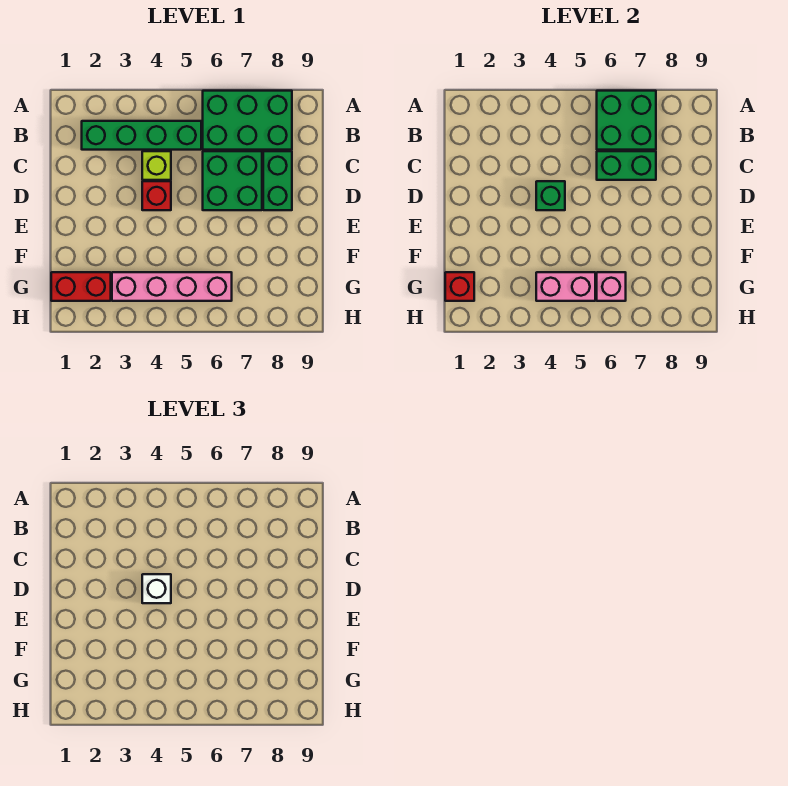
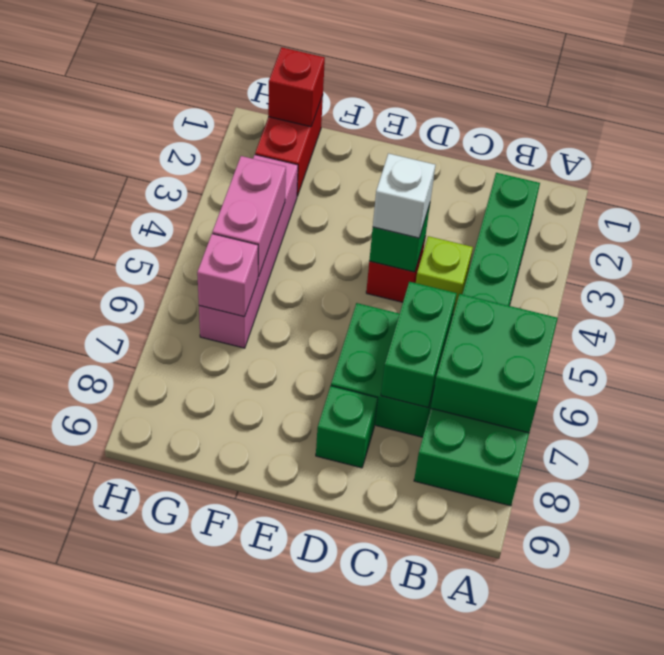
green 1x2 brick [263,151,292,210] -> green 1x1 brick [316,386,378,468]

